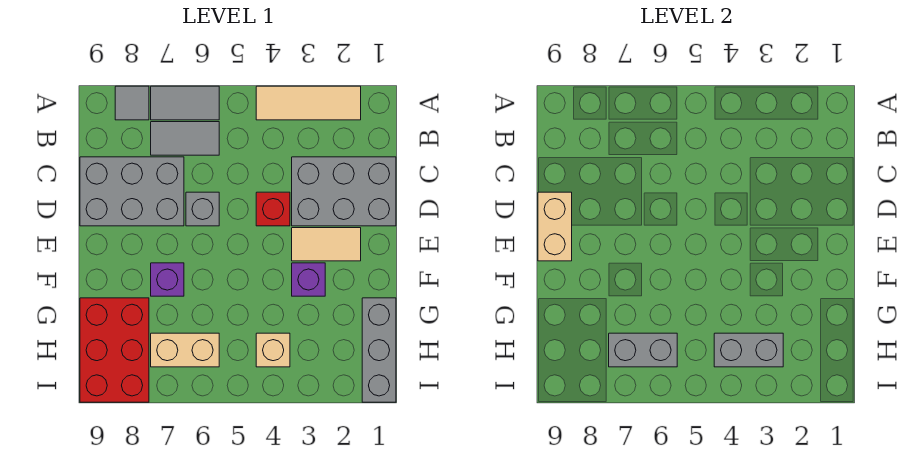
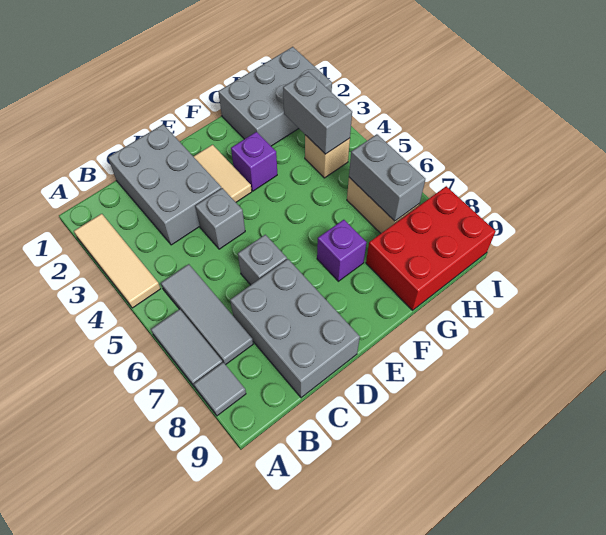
grey 1x2 tile [151,122,219,155] -> grey 1x3 tile [161,264,253,365]
red 1x1 brick [256,192,290,226] -> grey 1x1 brick [195,188,245,249]
tan 1x2 brick [538,192,572,261] -> none
grey 1x3 brick [362,298,396,402] -> grey 2x3 brick [218,47,332,146]

